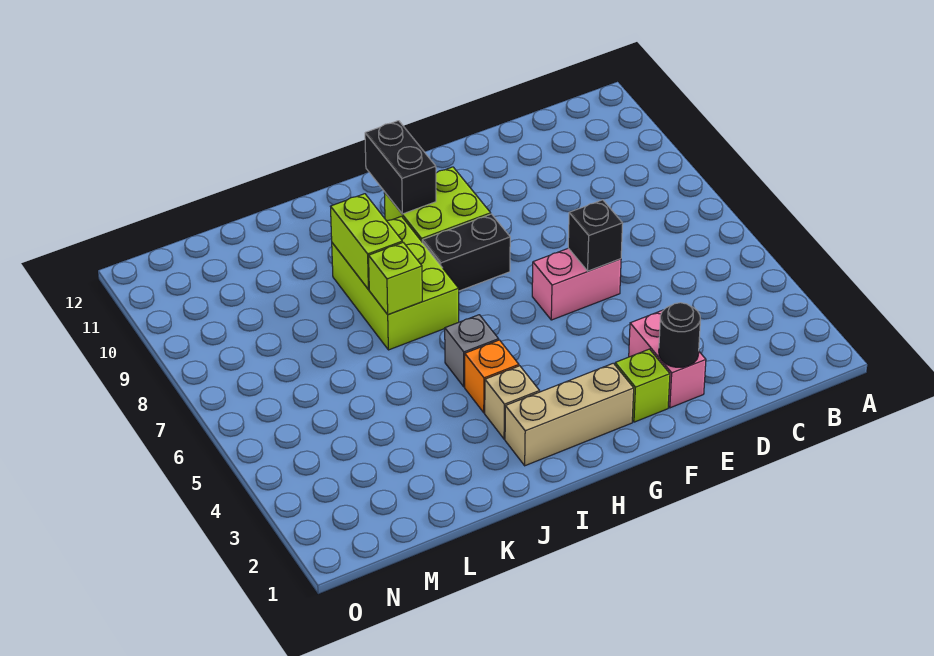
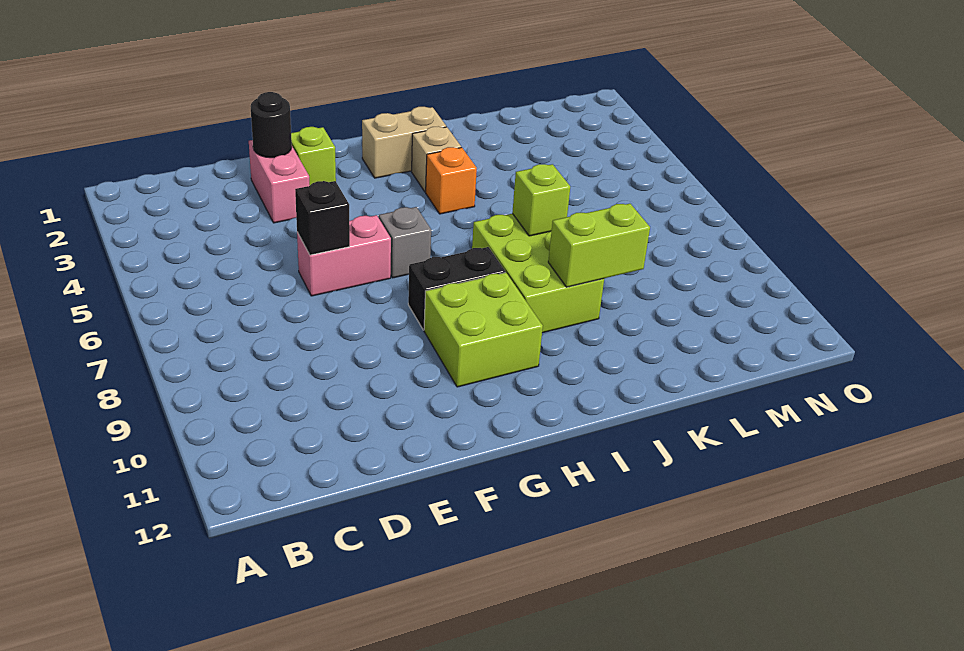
tan 1x3 brick [505,363,634,466] -> tan 1x2 brick [362,107,446,178]
black 1x2 brick [365,121,436,214] -> none
grey 1x1 brick [445,315,499,387] -> grey 1x1 brick moved to [379,207,431,278]
lime 1x2 brick [331,194,402,290] -> lime 1x2 brick turned to [548,204,650,287]

